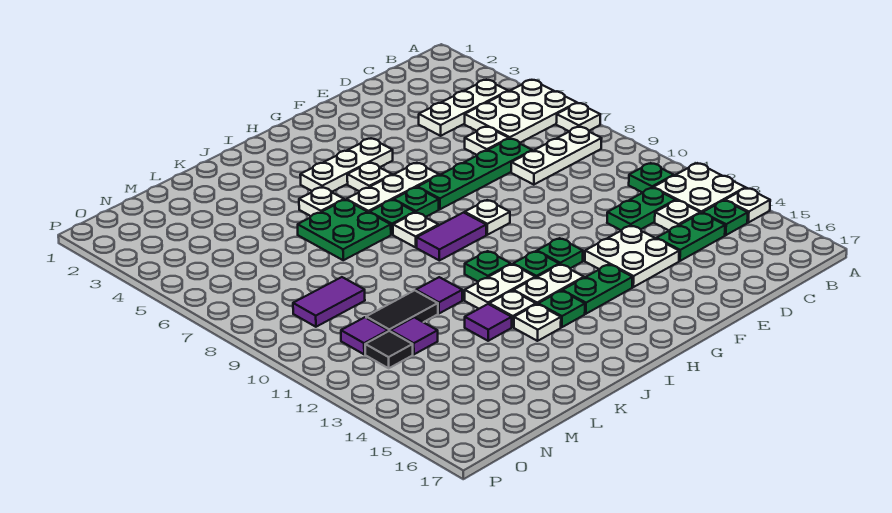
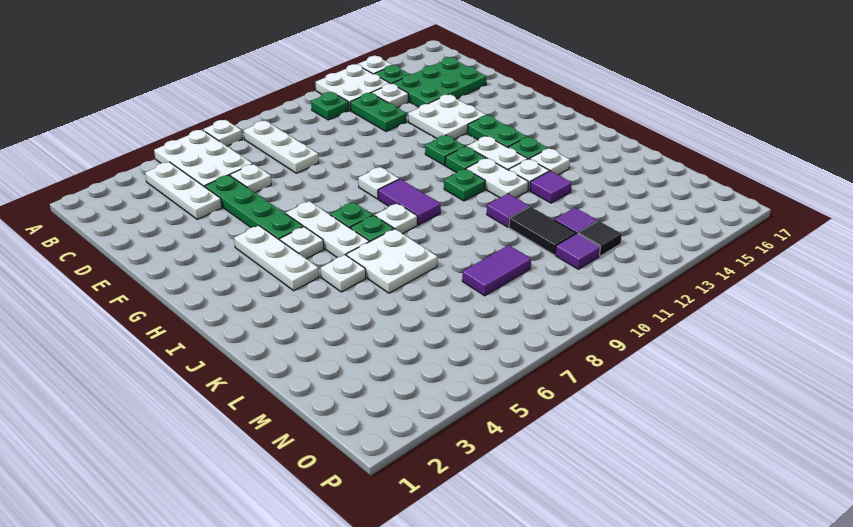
green 1x2 plate [657,213,725,261] -> green 2x3 plate [392,57,487,107]
green 1x4 plate [418,139,532,209] -> green 1x4 plate moved to [205,175,303,240]
green 2x2 plate [298,200,391,260] -> white 2x2 plate [346,229,437,293]
purple 1x2 tile [293,277,365,327] -> purple 1x2 tile turned to [462,245,531,296]

